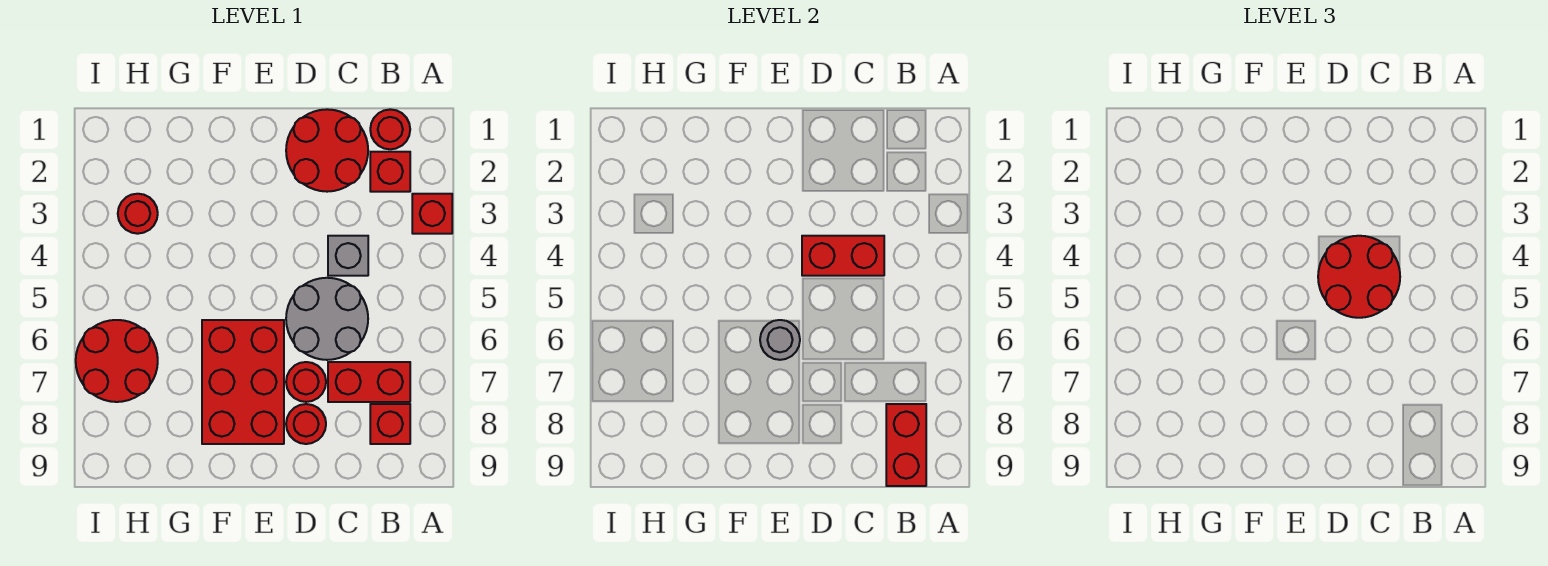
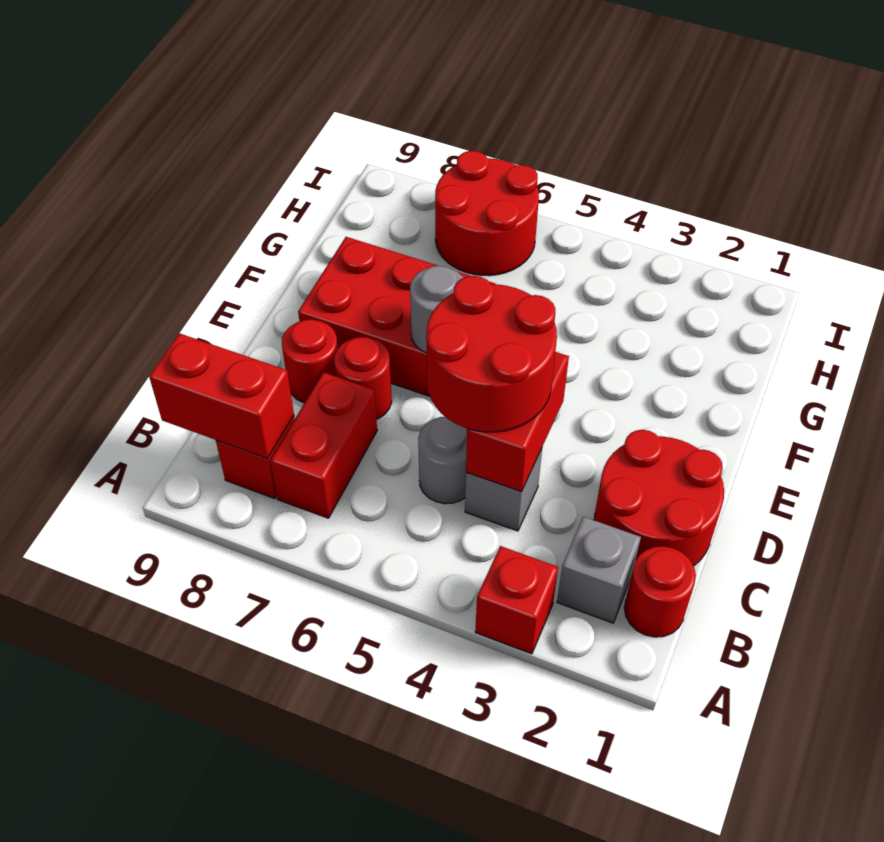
red 1x1 brick [370,152,410,192] -> grey 1x1 brick [557,517,641,623]
grey 2x2 round brick [286,278,368,360] -> grey 1x1 round brick [418,417,467,504]
red 1x1 round brick [118,194,158,234] -> none

